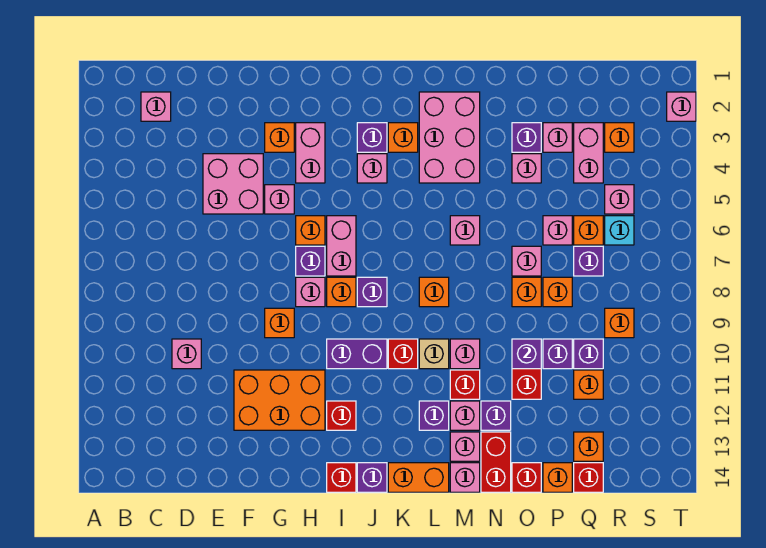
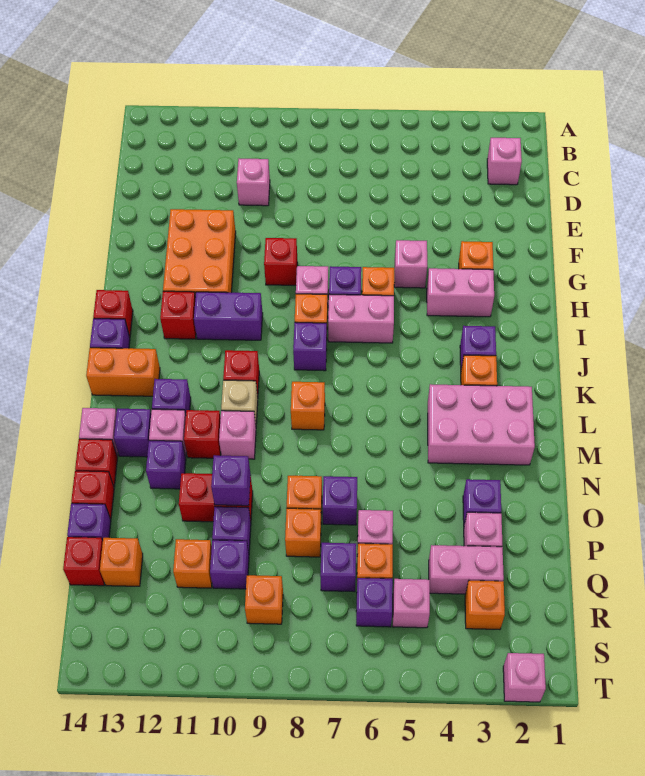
pink 2x2 brick [203,154,263,214] -> none
orange 1x1 brick [265,308,294,338] -> red 1x1 brick [264,238,297,285]
purple 1x2 brick [327,339,387,369] -> purple 1x2 brick turned to [194,292,263,340]
pink 1x1 brick [357,154,387,183] -> none
orange 1x2 brick [388,463,449,492] -> orange 1x2 brick turned to [86,348,160,396]
pink 1x1 brick [450,216,480,245] -> none
pink 1x1 brick [450,432,480,461] -> purple 1x1 brick [114,409,151,457]
red 1x2 brick [481,432,511,492] -> red 1x1 brick [75,439,117,487]
pink 1x1 brick [512,154,541,183] -> none
pink 1x1 brick [512,246,541,276] -> purple 1x1 brick [323,476,357,525]
orange 1x1 brick [543,463,572,492] -> purple 1x1 brick [67,503,111,540]
cyan 1x1 brick [605,216,634,245] -> purple 1x1 brick [356,578,393,627]

